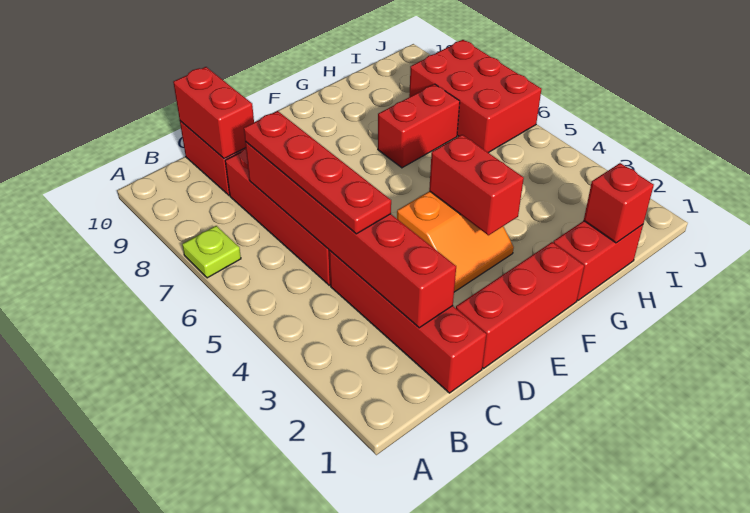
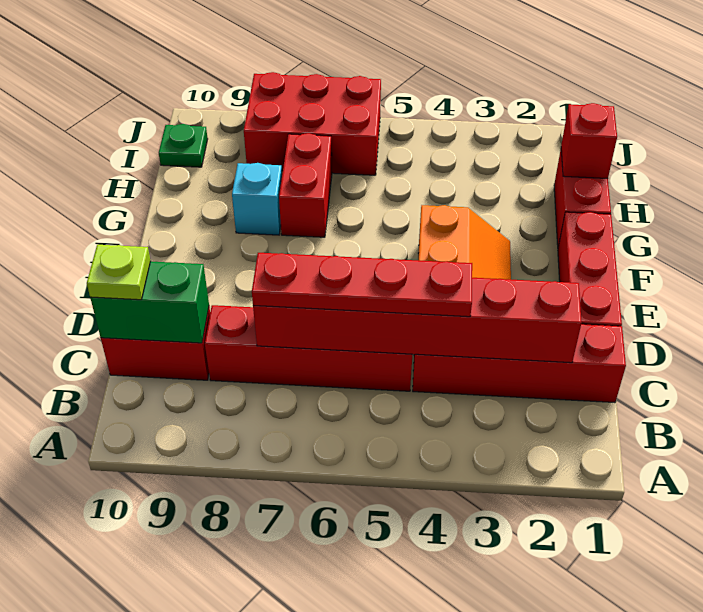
lime 1x1 plate [182,226,241,278] -> lime 1x1 plate moved to [87,245,150,300]
red 1x2 brick [173,67,254,159] -> green 1x2 brick [90,261,209,343]
red 1x2 brick [429,135,524,235] -> none
none -> cyan 1x1 brick [232,163,282,235]
none -> green 1x1 plate [159,124,208,167]

